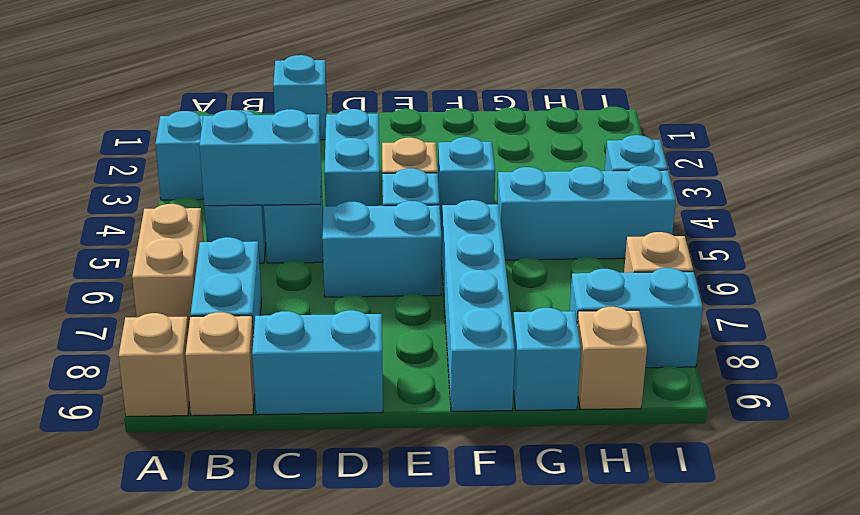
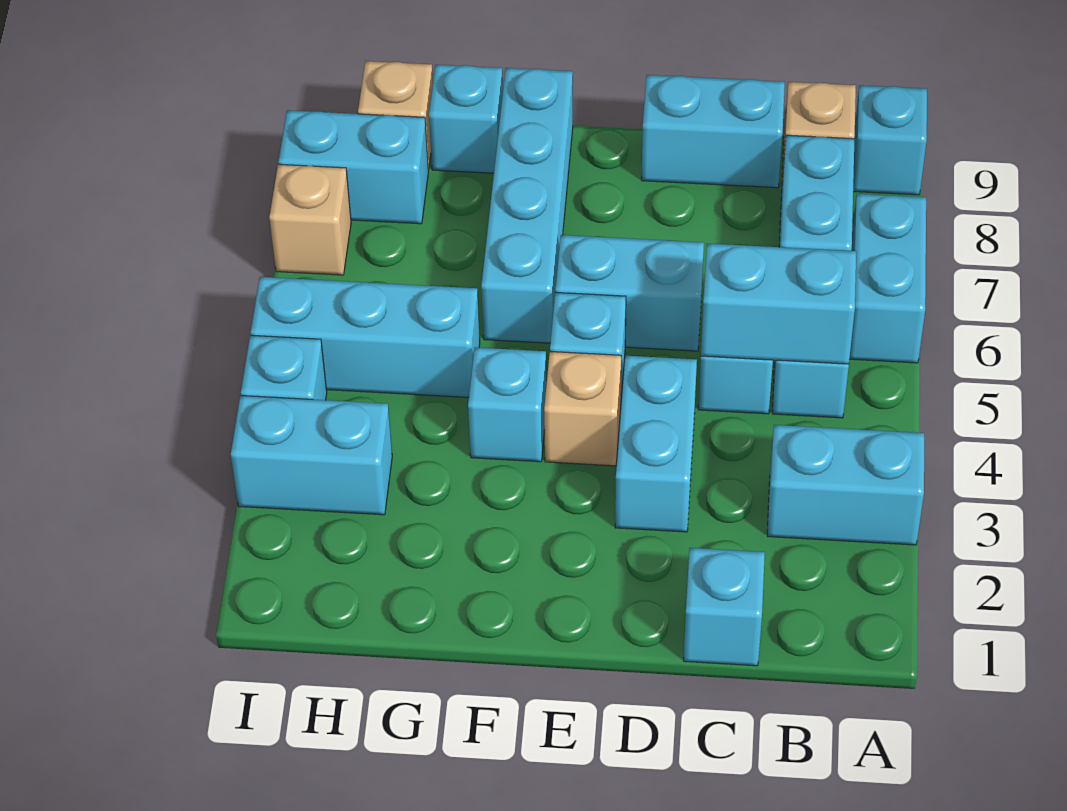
tan 1x2 brick [132,204,204,330] -> cyan 1x2 brick [849,194,926,363]
tan 1x1 brick [119,313,190,417] -> cyan 1x1 brick [853,85,927,195]
none -> cyan 1x2 brick [231,396,392,515]

